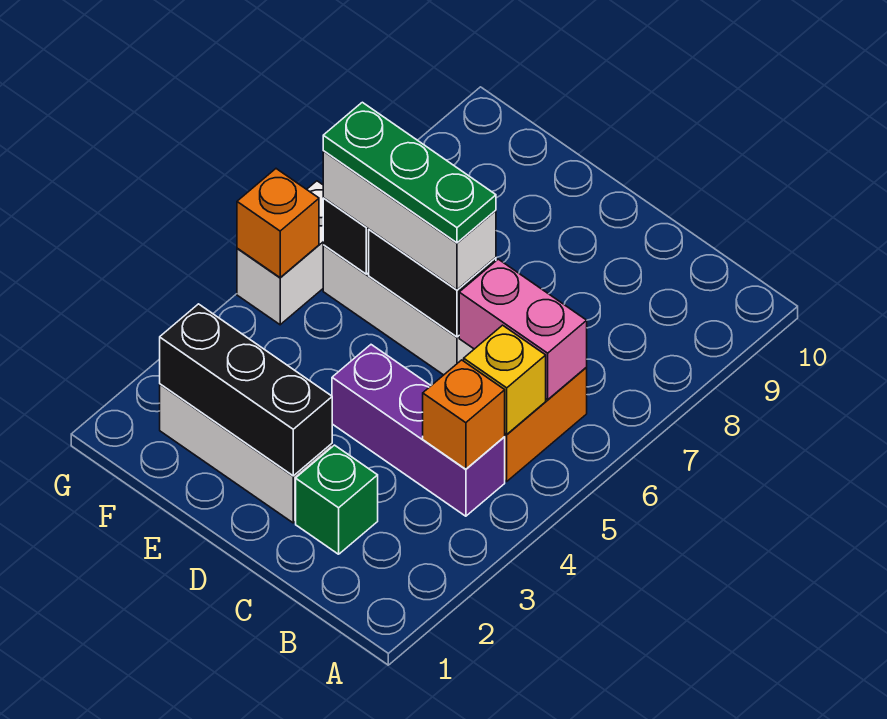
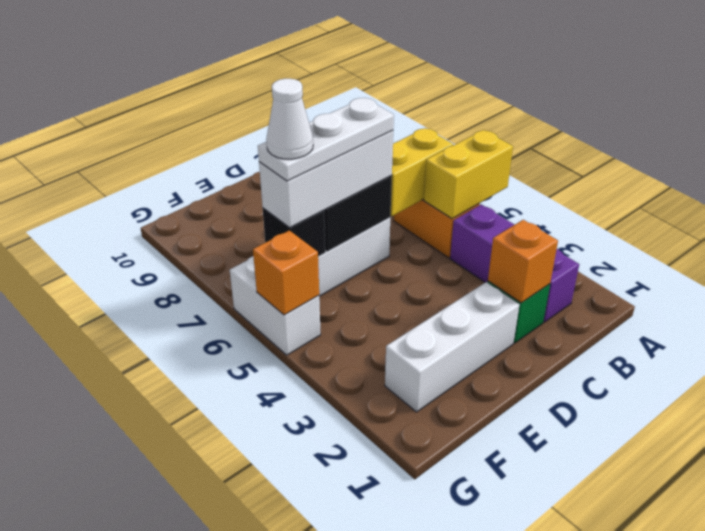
purple 1x3 brick [332,345,505,516] -> purple 1x3 brick turned to [450,204,579,322]
orange 1x1 brick [423,360,505,469] -> orange 1x1 brick moved to [488,220,558,303]
yellow 1x1 brick [464,325,546,434] -> yellow 1x2 brick [424,130,513,219]
pink 1x2 brick [459,259,587,400] -> yellow 1x2 brick [391,128,453,216]
black 1x3 brick [160,304,332,476] -> none
green 1x3 plate [323,102,496,243] -> white 1x3 plate [258,98,394,181]
none -> white 1x1 cone [266,79,313,159]

